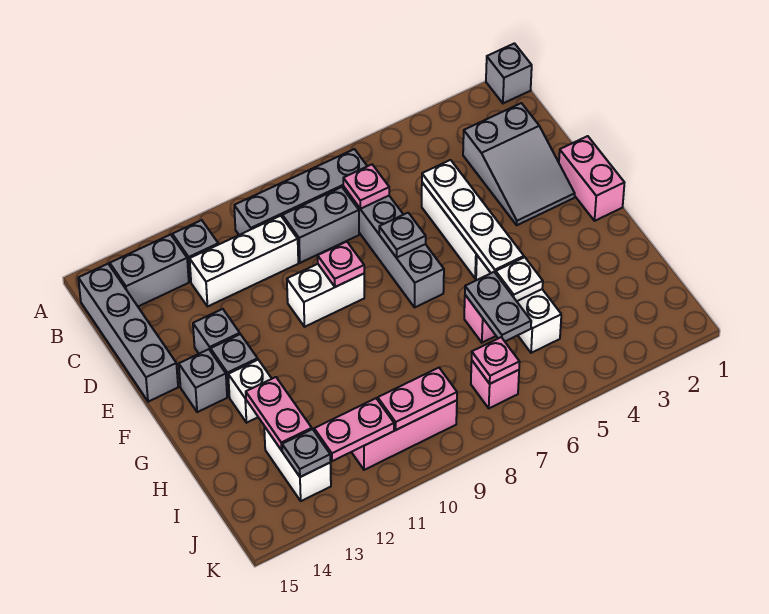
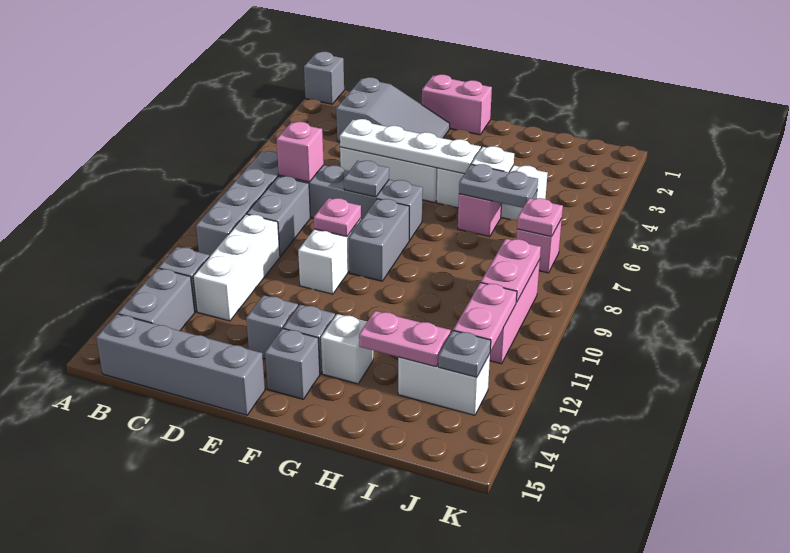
pink 1x1 plate [343,165,389,209] -> pink 1x1 brick [277,122,324,182]
none -> grey 1x2 brick [349,199,409,281]

